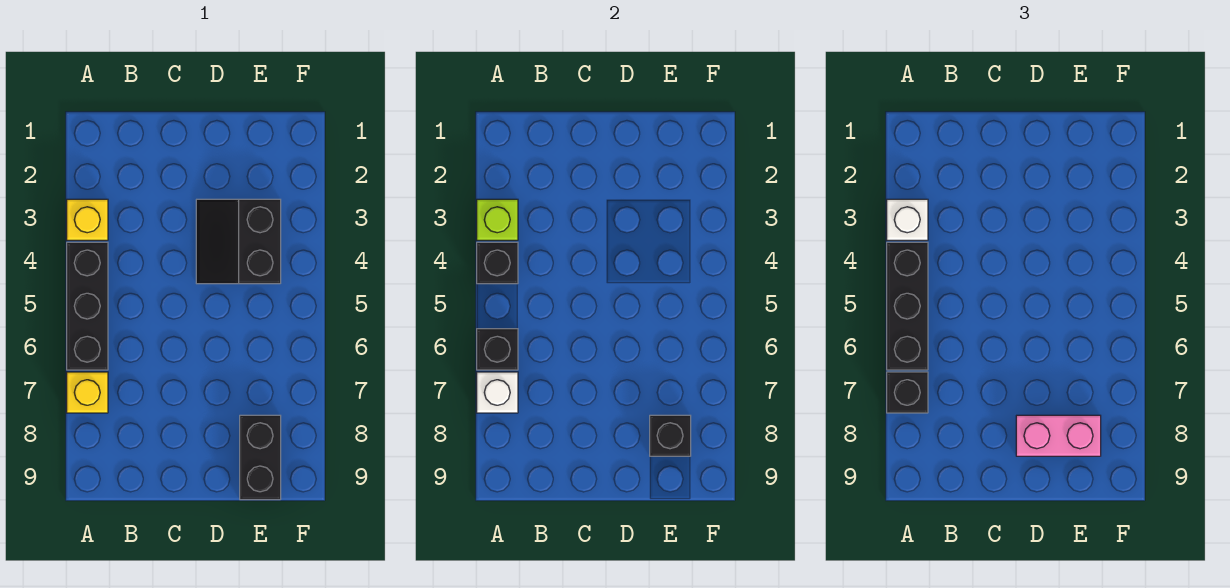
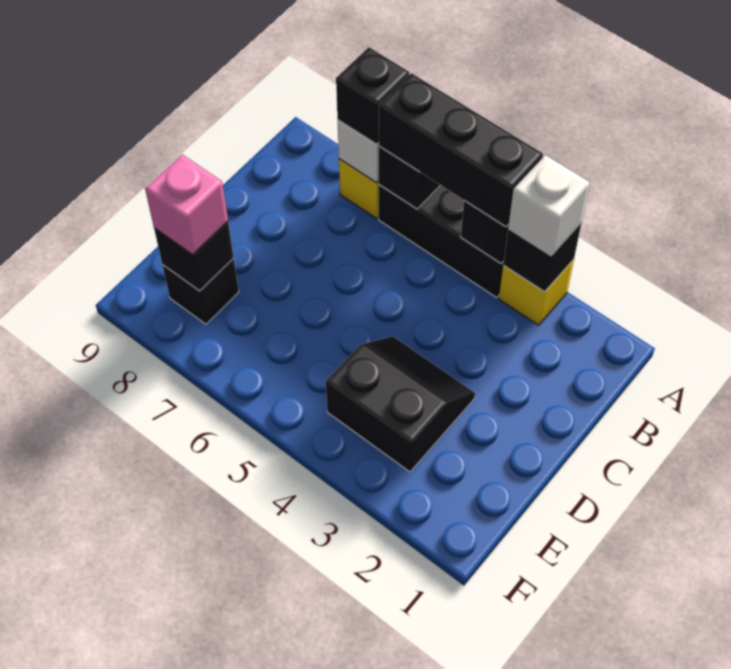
lime 1x1 brick [477,199,518,240] -> black 1x1 brick [503,222,582,292]
pink 1x2 brick [1016,415,1101,456] -> pink 1x1 brick [145,155,228,255]
black 1x2 brick [240,415,281,500] -> black 1x1 brick [162,258,239,324]

